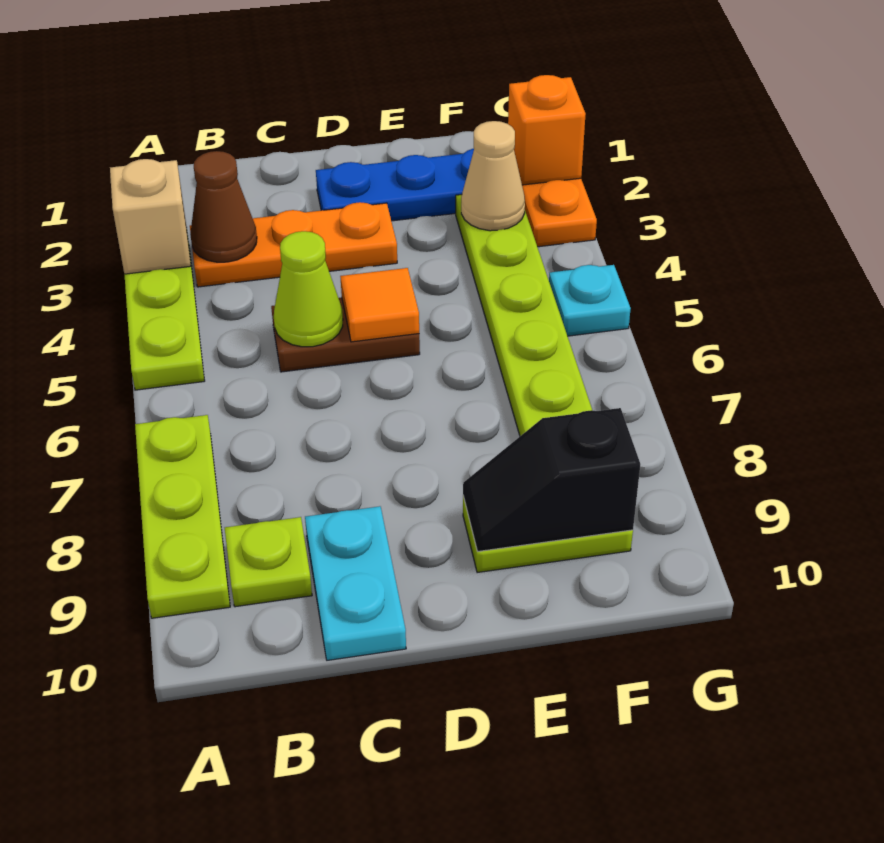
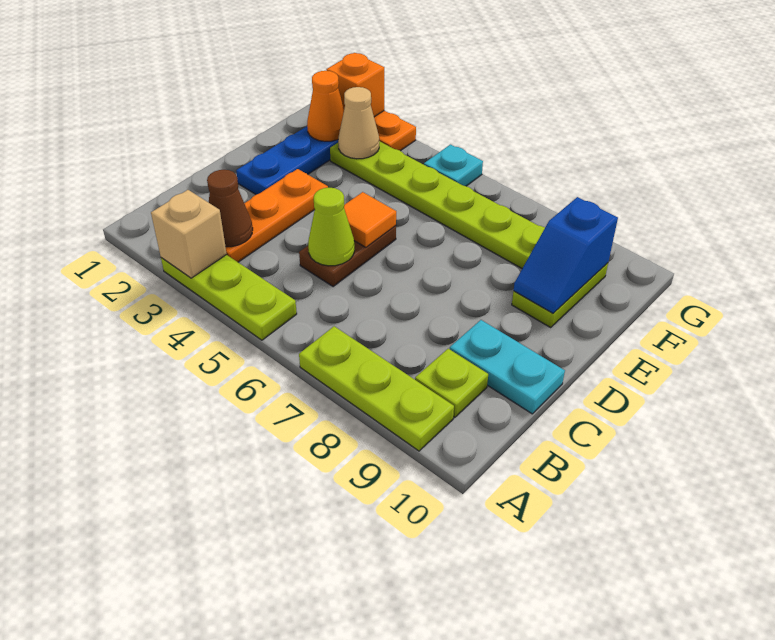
black 1x2 slope [463,408,640,552] -> blue 1x2 slope [514,197,618,313]
none -> orange 1x1 cone [307,71,344,141]

